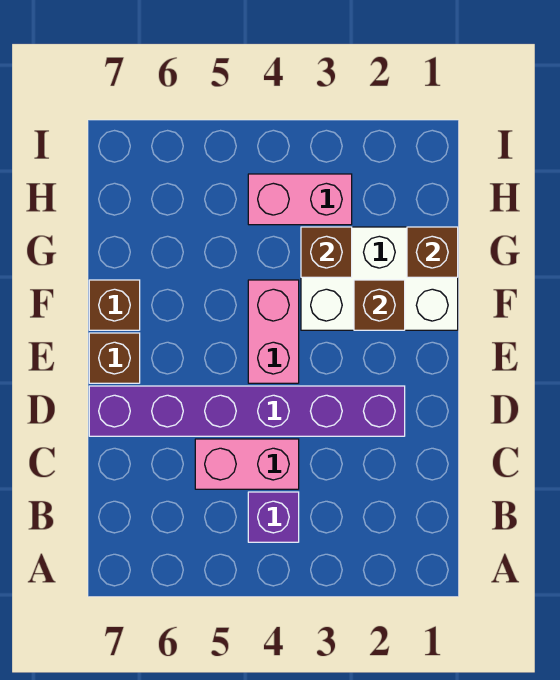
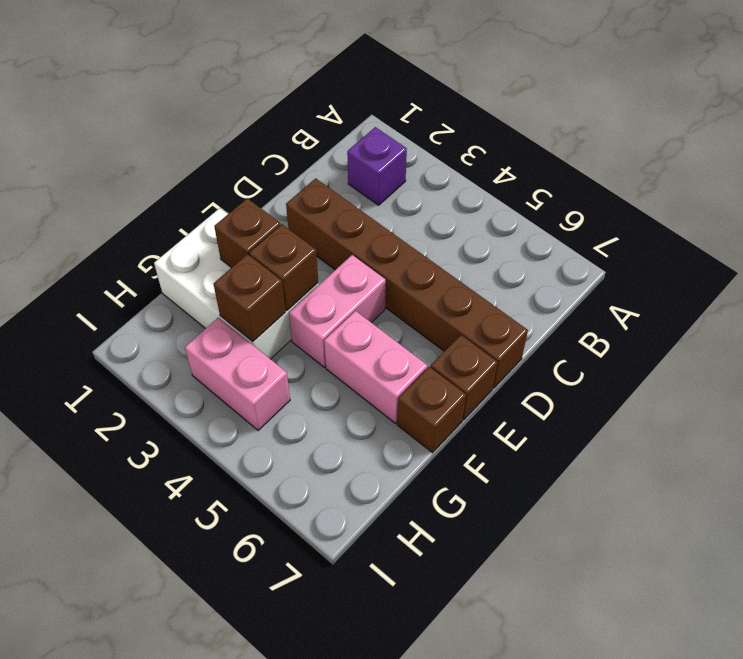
purple 1x1 brick [248,492,299,542] -> purple 1x1 brick moved to [347,127,407,205]
pink 1x2 brick [195,439,299,489] -> pink 1x2 brick moved to [324,311,428,423]
purple 1x6 brick [89,386,405,436] -> brown 1x6 brick [286,178,528,388]
brown 1x1 brick [407,227,458,277] -> brown 1x1 brick moved to [249,224,318,311]

